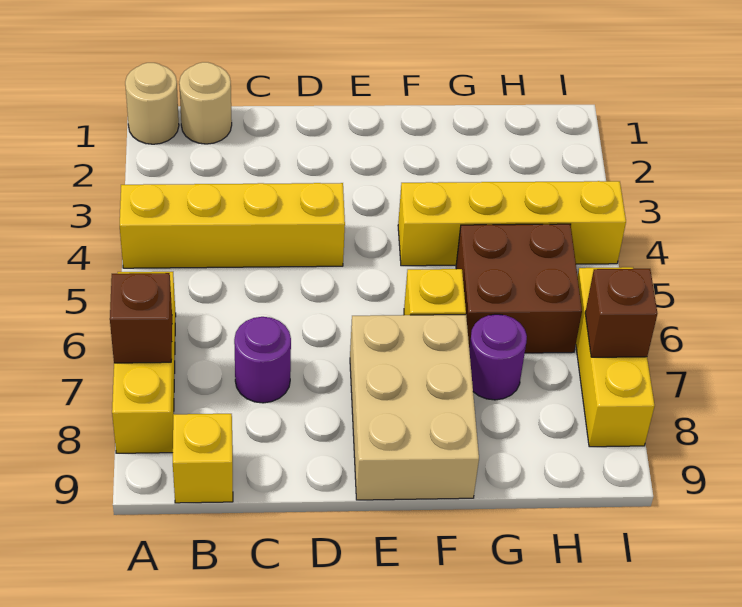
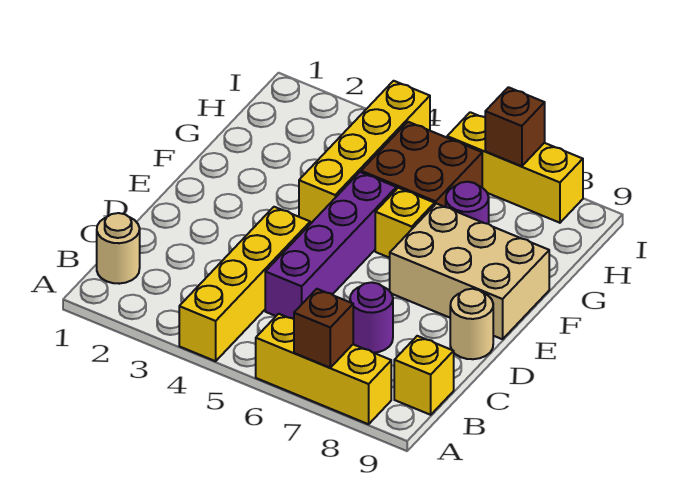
tan 1x1 round brick [125,63,179,144] -> tan 1x1 round brick moved to [450,289,493,359]
none -> purple 1x4 brick [265,172,396,319]

